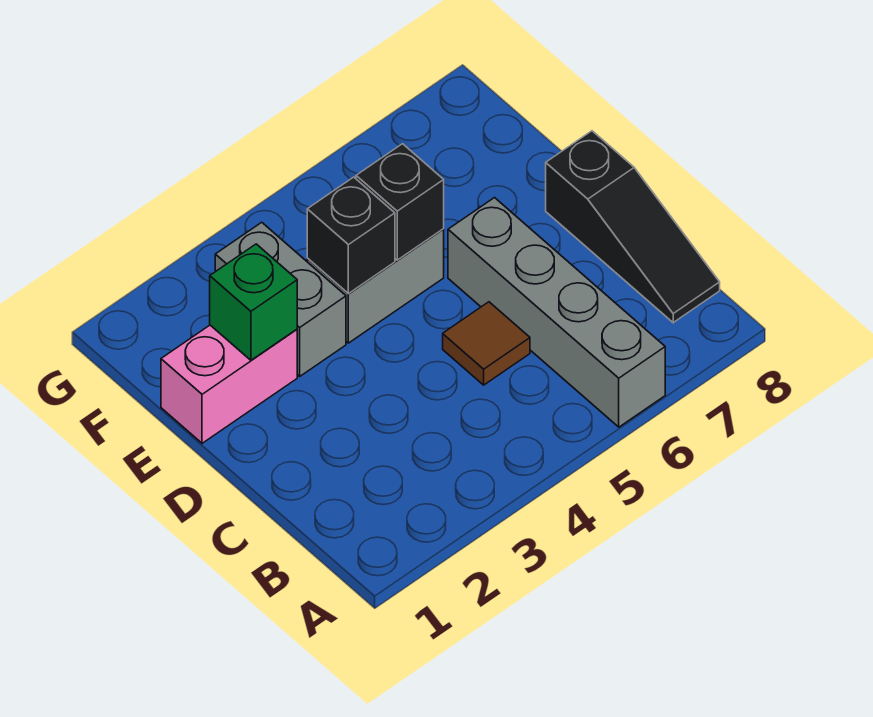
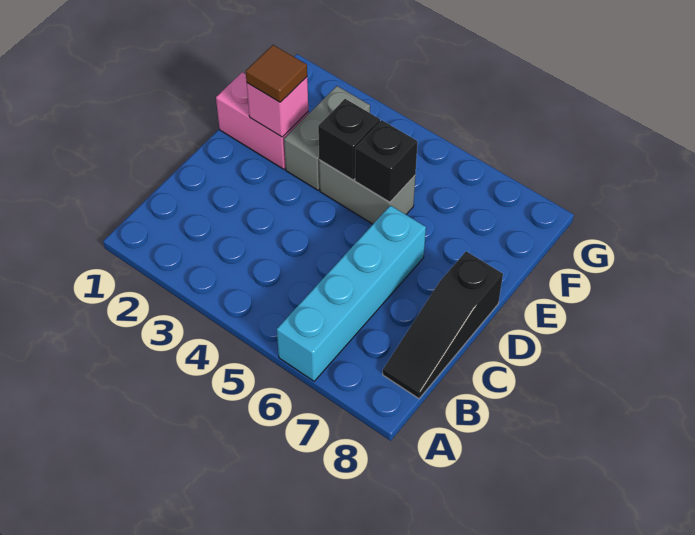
grey 1x4 brick [448,198,665,427] -> cyan 1x4 brick [277,205,426,381]
brown 1x1 tile [443,302,530,385] -> brown 1x1 tile moved to [246,45,307,102]
green 1x1 brick [210,244,297,360] -> pink 1x1 brick [247,77,308,137]

